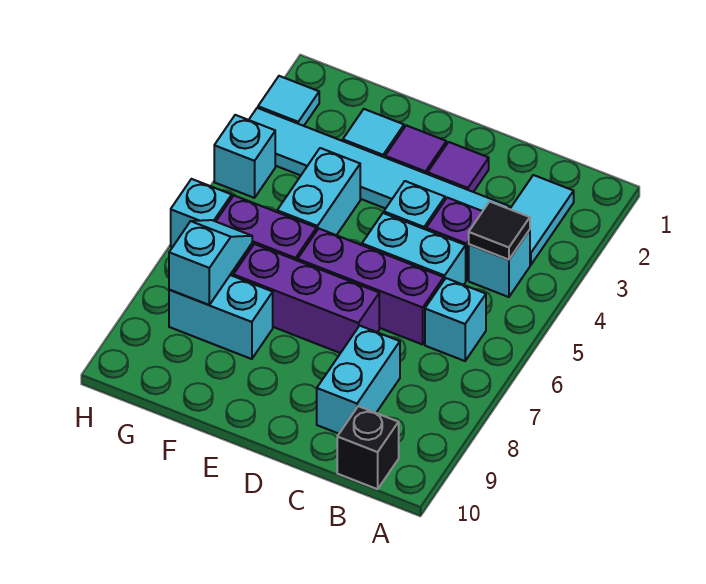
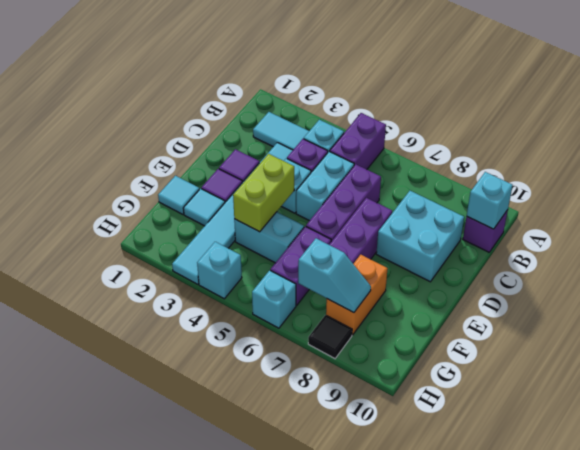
none -> purple 1x2 brick [330,113,386,169]
black 1x1 tile [469,202,530,260] -> black 1x1 tile moved to [308,315,352,358]
cyan 1x1 brick [425,278,486,361] -> cyan 1x1 brick moved to [467,172,513,229]
black 1x1 brick [337,406,399,489] -> purple 1x1 brick [463,210,508,252]
cyan 1x2 brick [317,326,400,434] -> cyan 2x2 brick [376,191,464,282]
none -> lime 1x2 brick [233,154,294,232]
cyan 1x2 brick [169,275,273,359] -> orange 1x2 brick [326,255,388,335]
cyan 1x2 slope [169,220,252,305] -> cyan 1x2 slope turned to [298,238,371,313]
cyan 1x1 tile [258,76,319,126] -> cyan 1x1 tile moved to [158,176,199,214]

